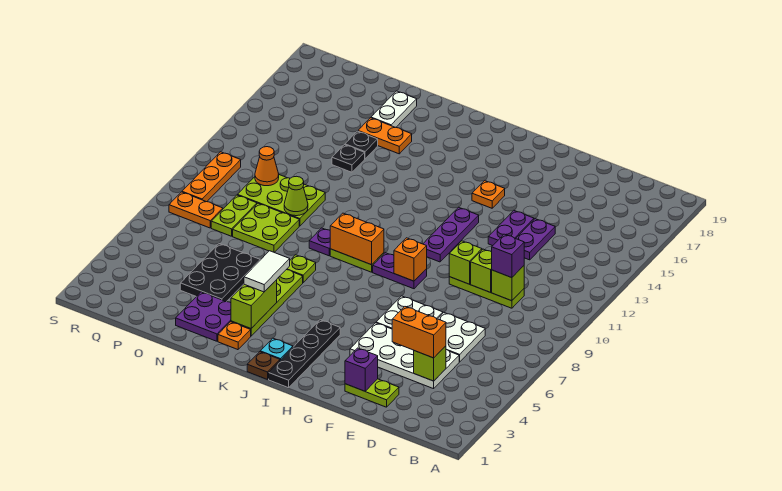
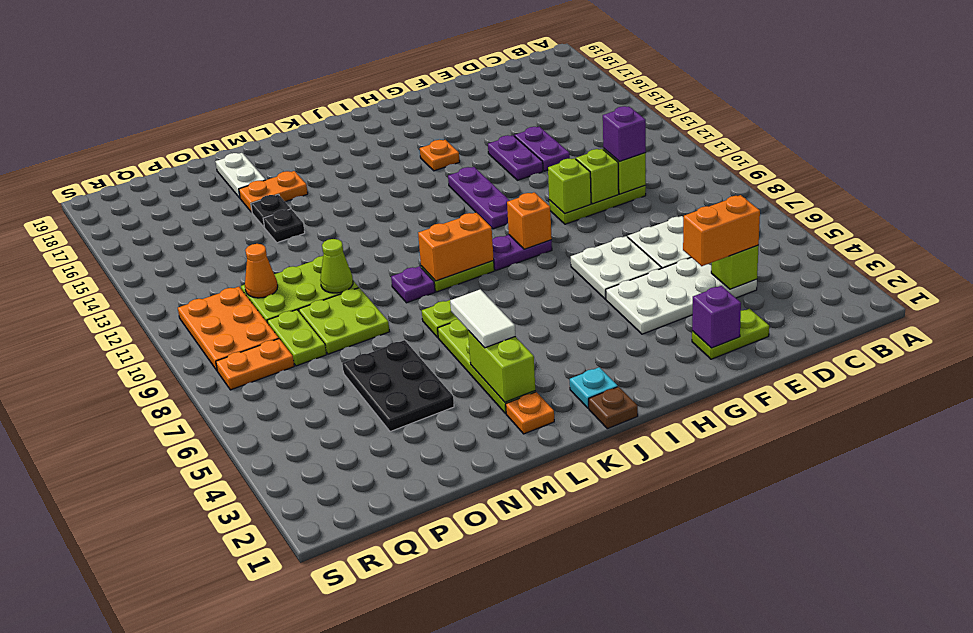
black 1x4 plate [269,320,340,388] -> none
purple 2x2 plate [176,292,231,341] -> none
orange 1x3 plate [182,152,241,202] -> orange 2x3 plate [178,287,279,370]

